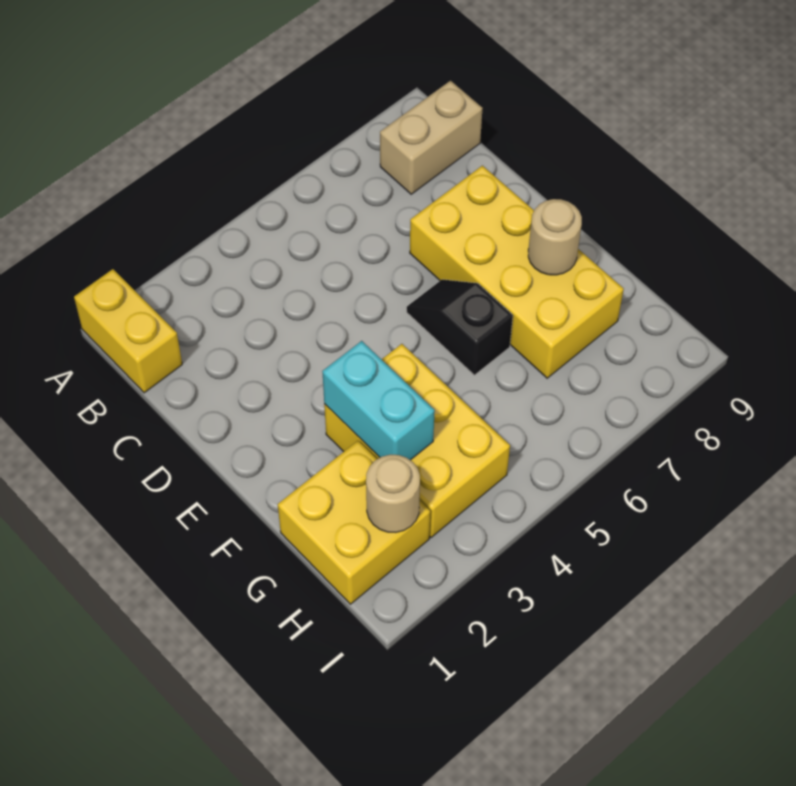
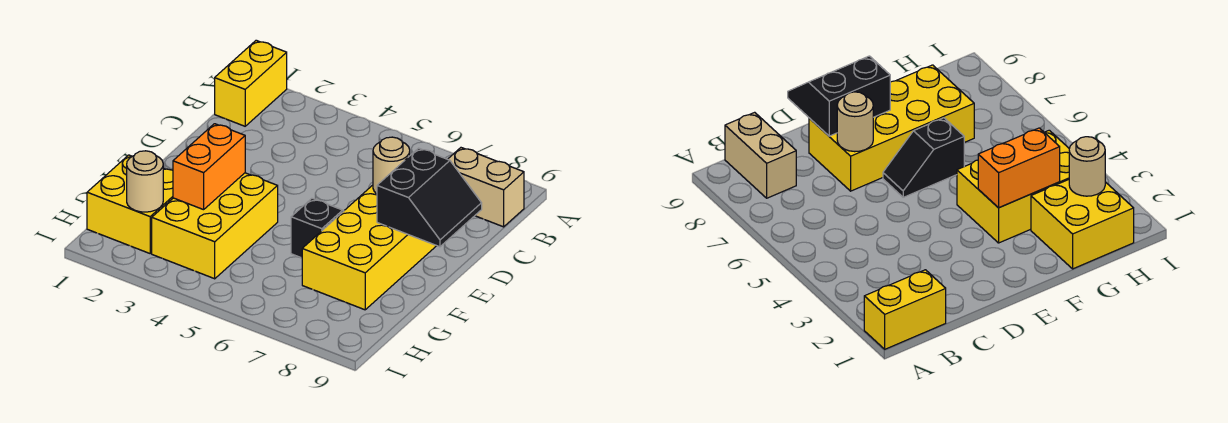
none -> black 2x2 slope [377,148,482,247]
cyan 1x2 brick [322,341,435,460] -> orange 1x2 brick [173,124,245,210]
tan 1x1 round brick [528,199,582,275] -> tan 1x1 round brick moved to [373,137,410,194]

